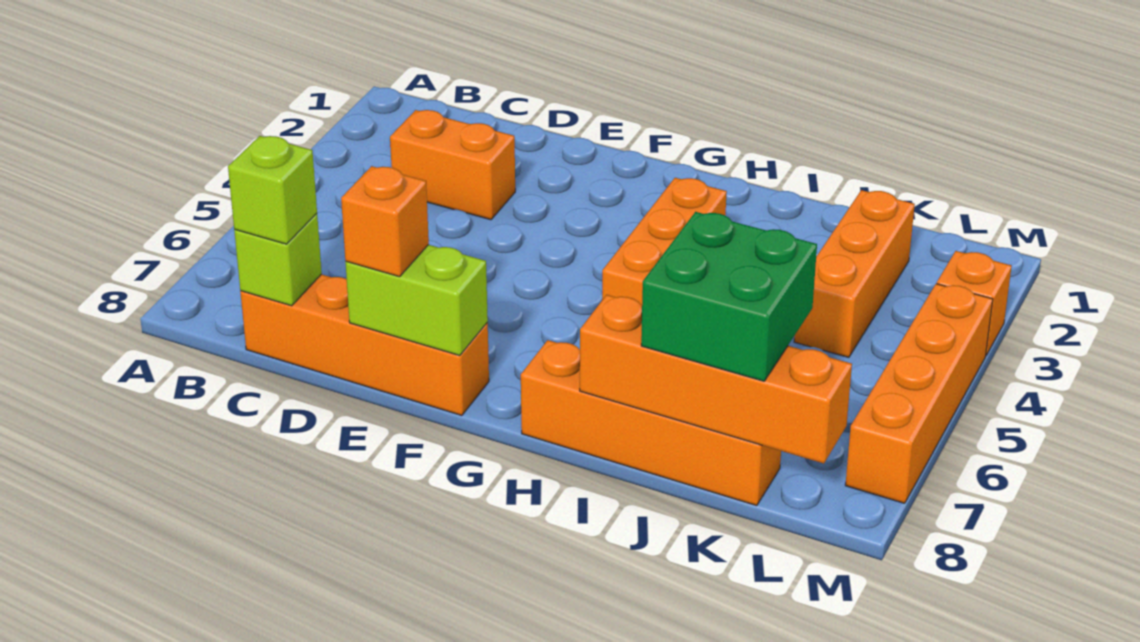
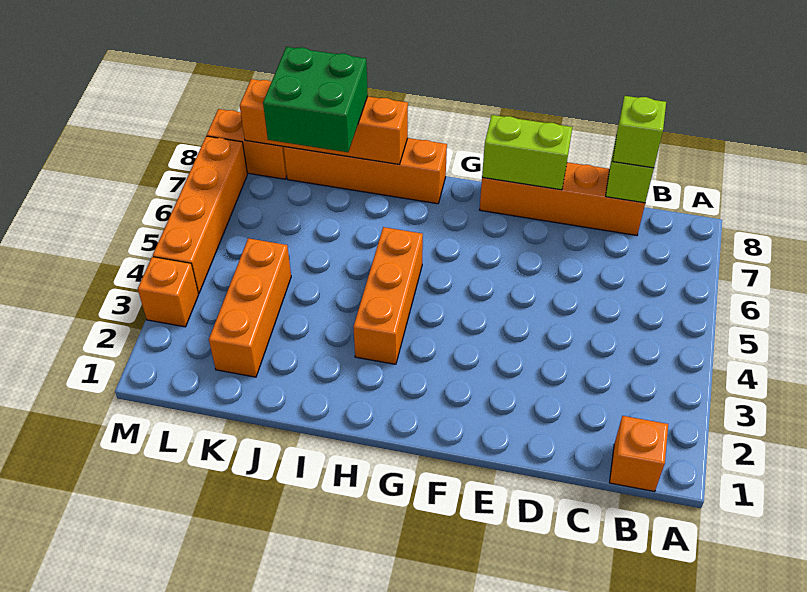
orange 1x2 brick [390,110,515,220] -> orange 1x2 brick moved to [207,109,287,179]
orange 1x1 brick [341,166,429,277] -> orange 1x1 brick moved to [610,416,668,492]

